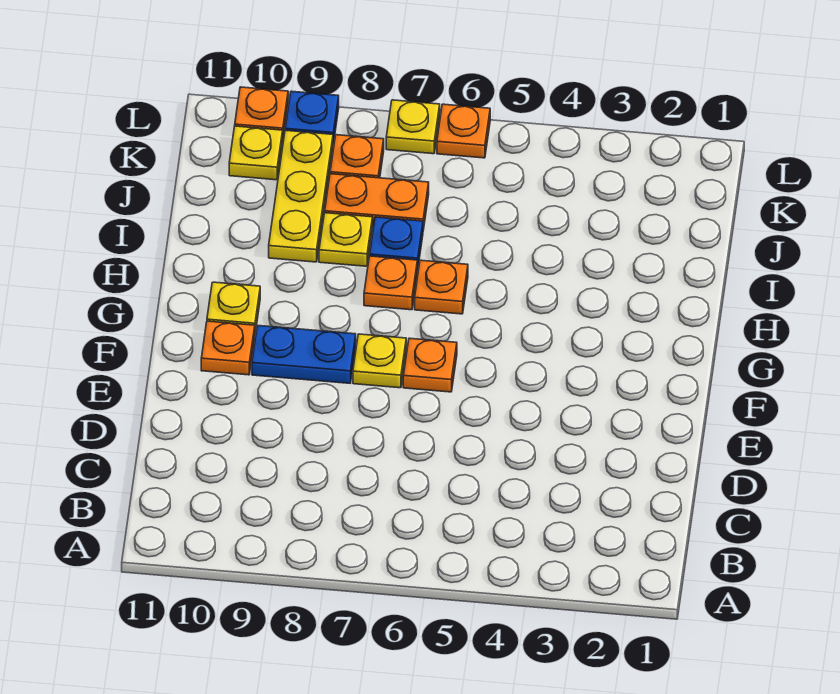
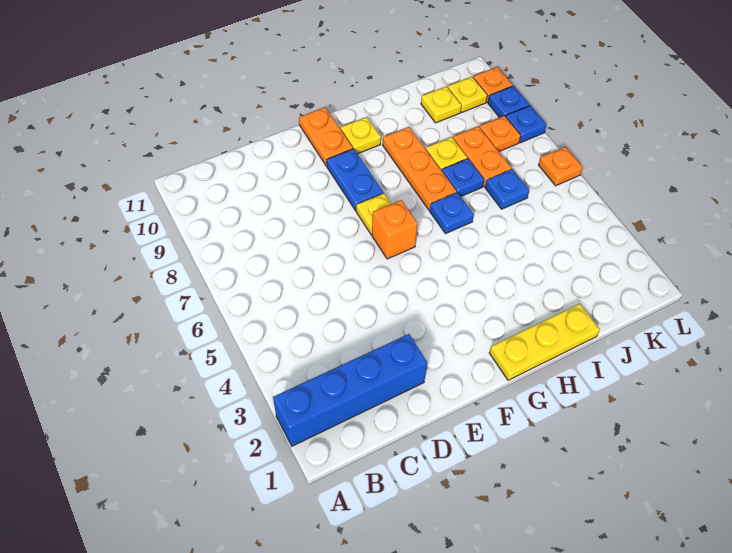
none -> blue 1x4 brick [273,334,427,446]
orange 1x1 plate [403,338,457,392] -> orange 1x1 brick [372,200,418,259]
orange 1x1 plate [201,321,255,375] -> orange 1x2 plate [299,107,353,166]
orange 1x1 plate [415,260,468,314] -> blue 1x1 plate [430,192,474,233]
orange 1x1 plate [364,256,417,310] -> orange 1x3 plate [383,127,457,210]
yellow 1x3 plate [269,130,333,262] -> yellow 1x3 plate moved to [489,304,600,380]
none -> blue 1x1 plate [485,169,529,209]
yellow 1x1 plate [386,100,440,154] -> yellow 1x1 plate moved to [421,86,461,123]
none -> blue 1x1 plate [506,106,547,143]

